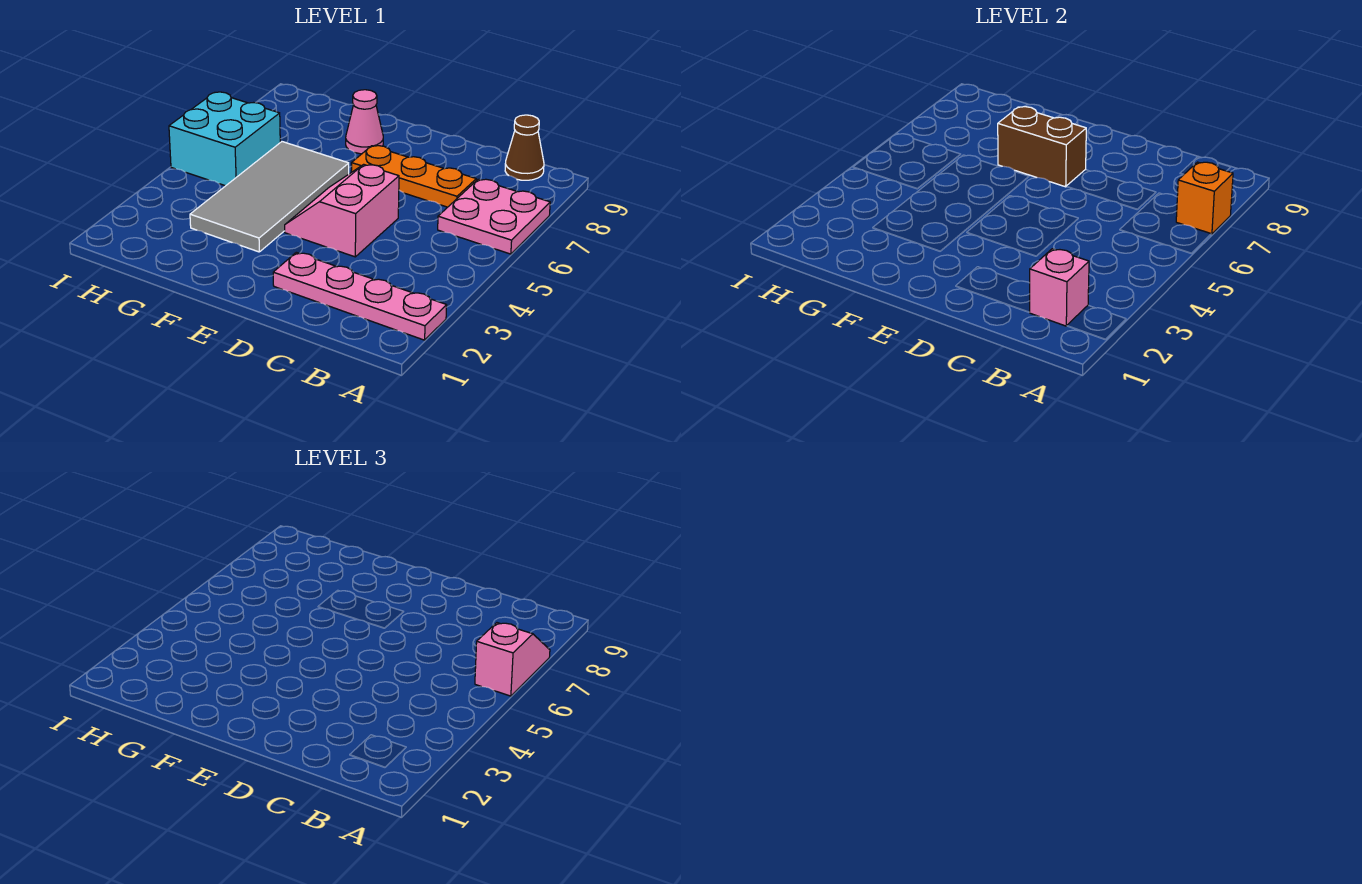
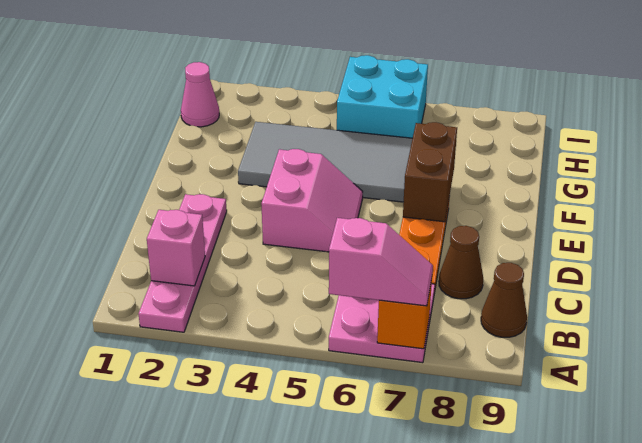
none -> brown 1x1 cone [439,226,483,299]
pink 2x2 slope [285,164,399,257] -> pink 2x2 slope turned to [261,149,363,252]
pink 1x1 cone [346,90,383,154] -> pink 1x1 cone moved to [181,62,219,127]

